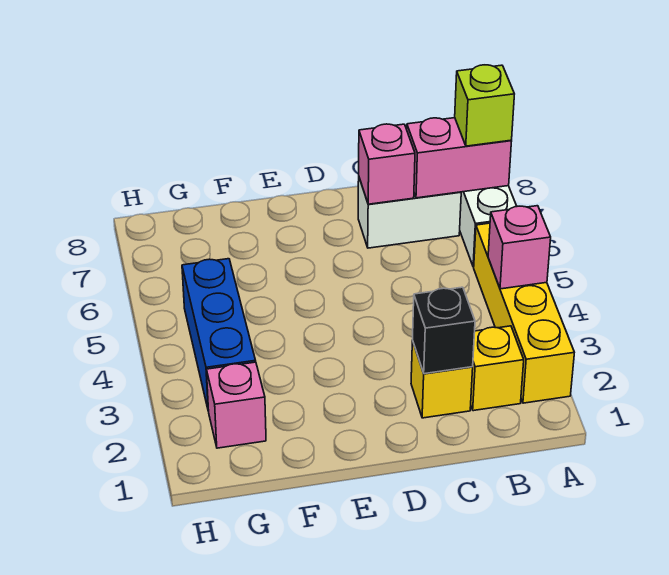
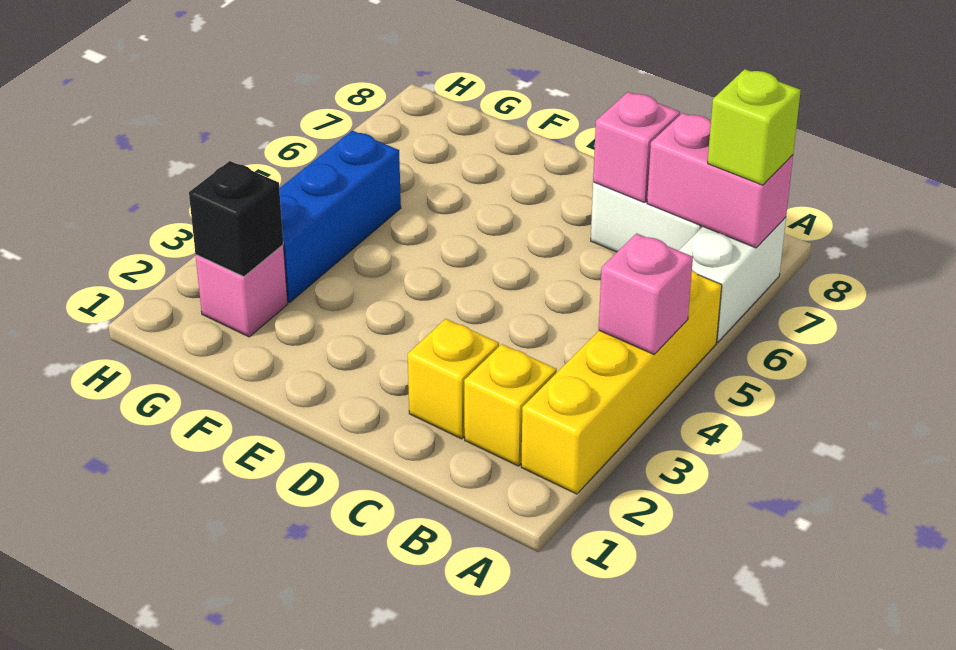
black 1x1 brick [413,287,475,374] -> black 1x1 brick moved to [189,161,283,277]

